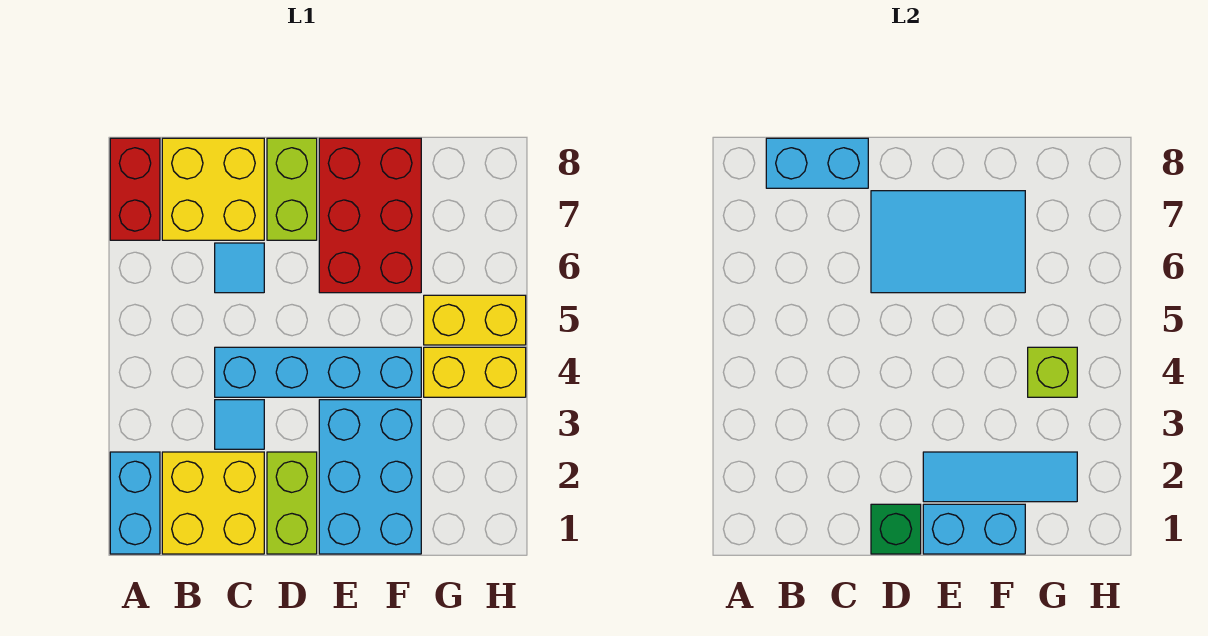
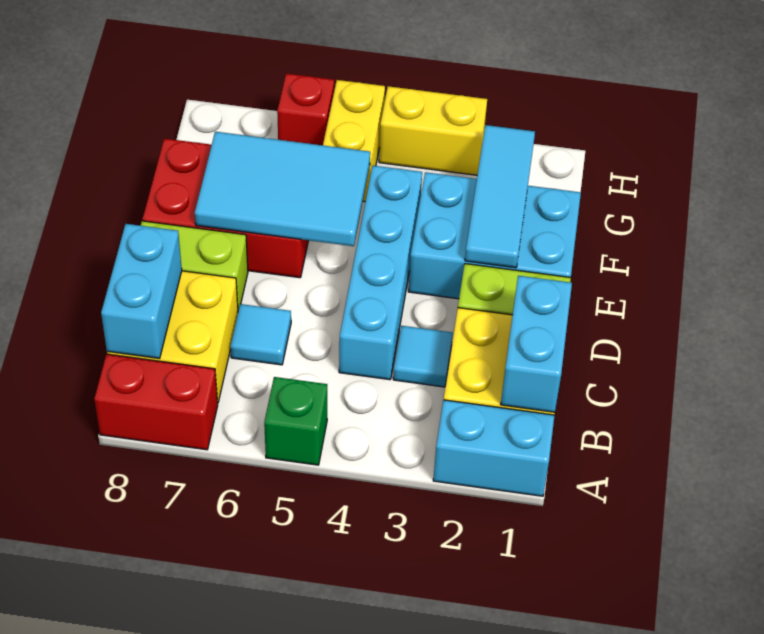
green 1x1 brick [871,504,921,554] -> green 1x1 brick moved to [264,377,327,465]
cyan 2x3 tile [871,191,1025,293] -> cyan 2x3 tile turned to [195,132,370,246]
cyan 1x2 brick [923,504,1025,554] -> cyan 1x2 brick moved to [501,276,572,412]
yellow 1x2 brick [424,347,526,397] -> yellow 1x2 brick turned to [379,86,487,175]
lime 1x1 brick [1028,347,1077,397] -> none
none -> red 1x1 brick [277,73,334,145]

